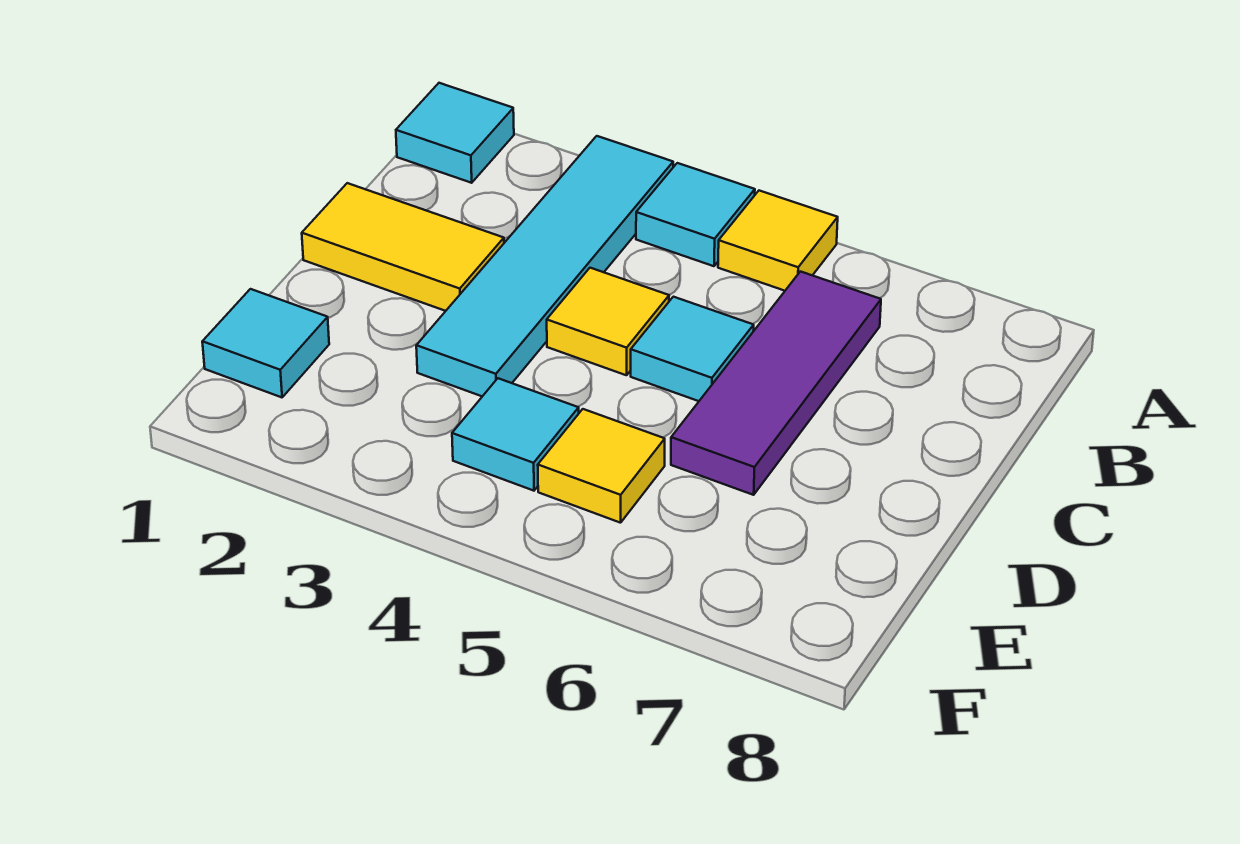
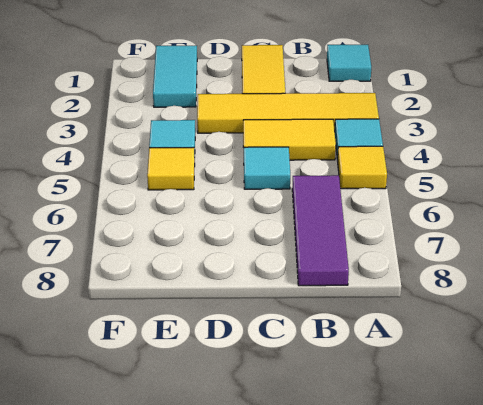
cyan 1x4 tile [416,136,673,396] -> yellow 1x4 tile [197,93,379,133]
purple 1x3 tile [671,272,881,495] -> purple 1x3 tile turned to [292,175,349,286]
yellow 1x1 tile [547,268,669,375] -> yellow 1x2 tile [243,119,336,160]
cyan 1x1 tile [202,289,329,397] -> cyan 1x2 tile [153,46,197,107]

